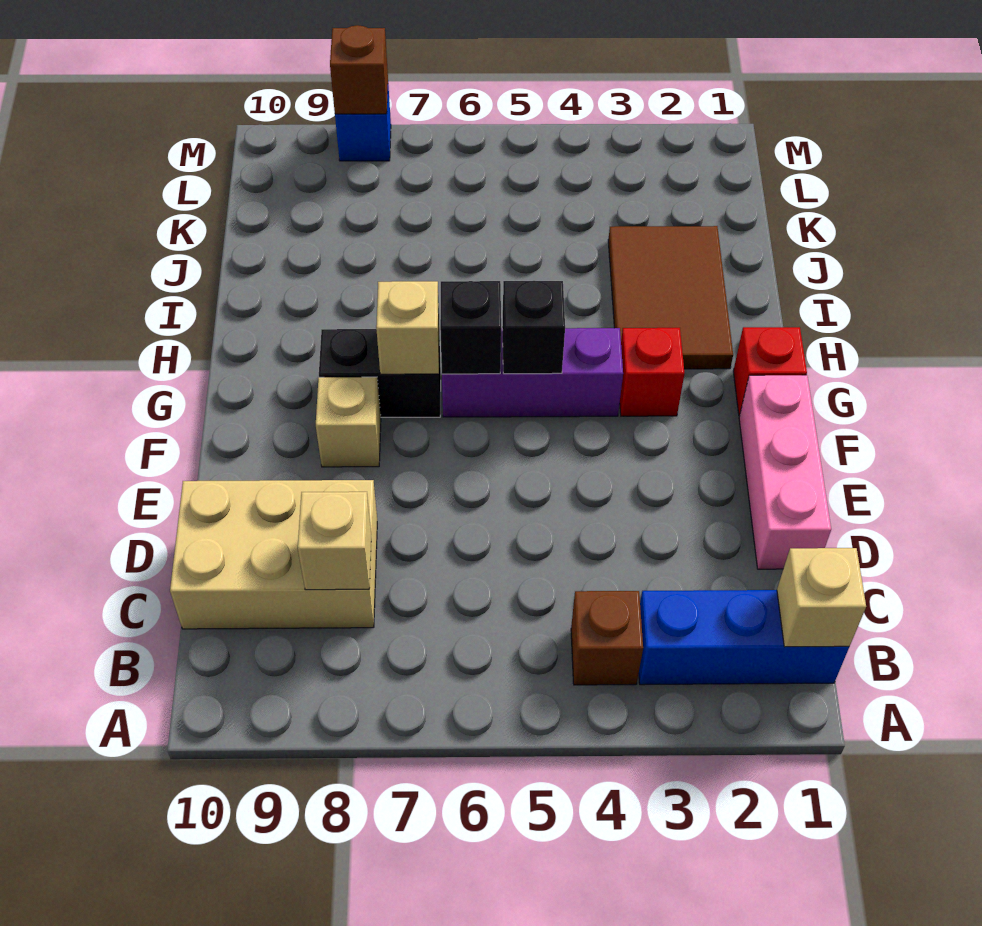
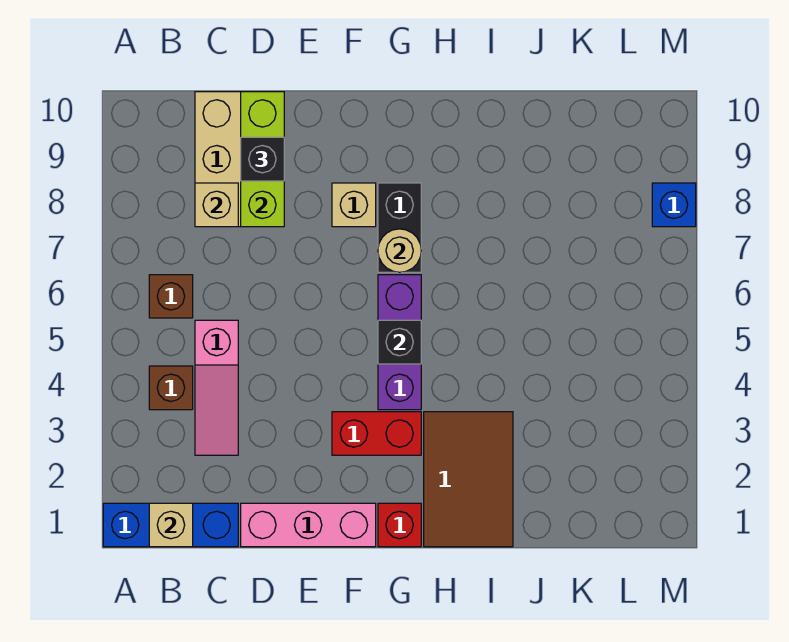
blue 1x3 brick [639,590,849,685] -> blue 1x3 brick turned to [103,503,238,547]
none -> pink 1x3 slope [195,320,238,455]
none -> lime 1x3 brick [241,92,284,227]
red 1x1 brick [620,328,684,416] -> red 1x2 brick [332,412,421,455]
black 1x1 brick [440,281,501,374] -> black 1x1 brick moved to [241,137,284,181]
tan 1x1 brick [376,281,439,374] -> tan 1x1 round brick [378,229,421,272]
brown 2x3 tile [608,226,733,369] -> brown 2x3 tile turned to [424,412,513,547]
brown 1x1 brick [330,25,388,114] -> brown 1x1 brick moved to [149,275,193,318]

